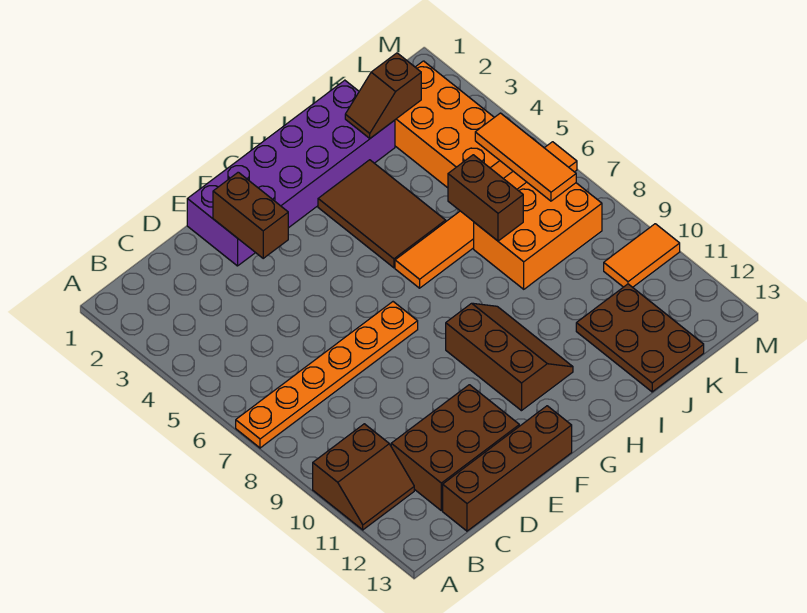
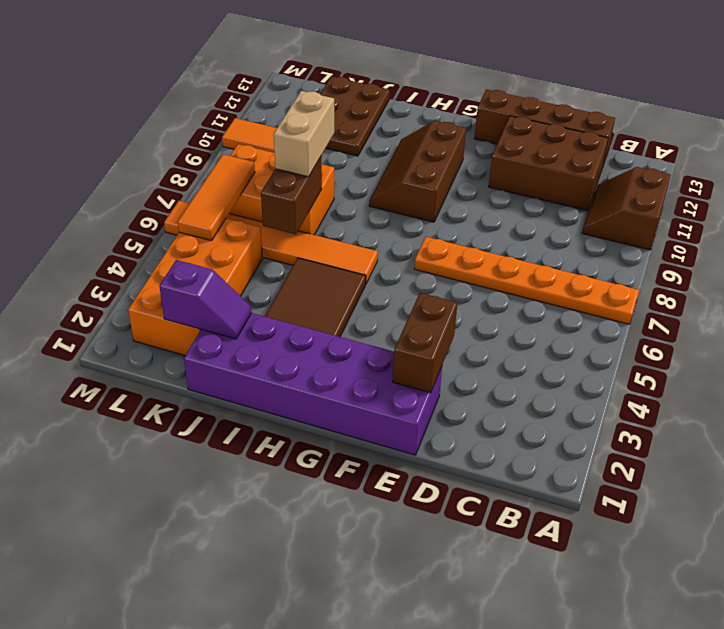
brown 2x2 slope [313,424,414,530] -> brown 2x2 slope turned to [582,167,671,250]
brown 1x2 slope [345,53,421,138] -> purple 1x2 slope [159,260,251,339]
none -> tan 1x2 brick [274,91,334,177]

